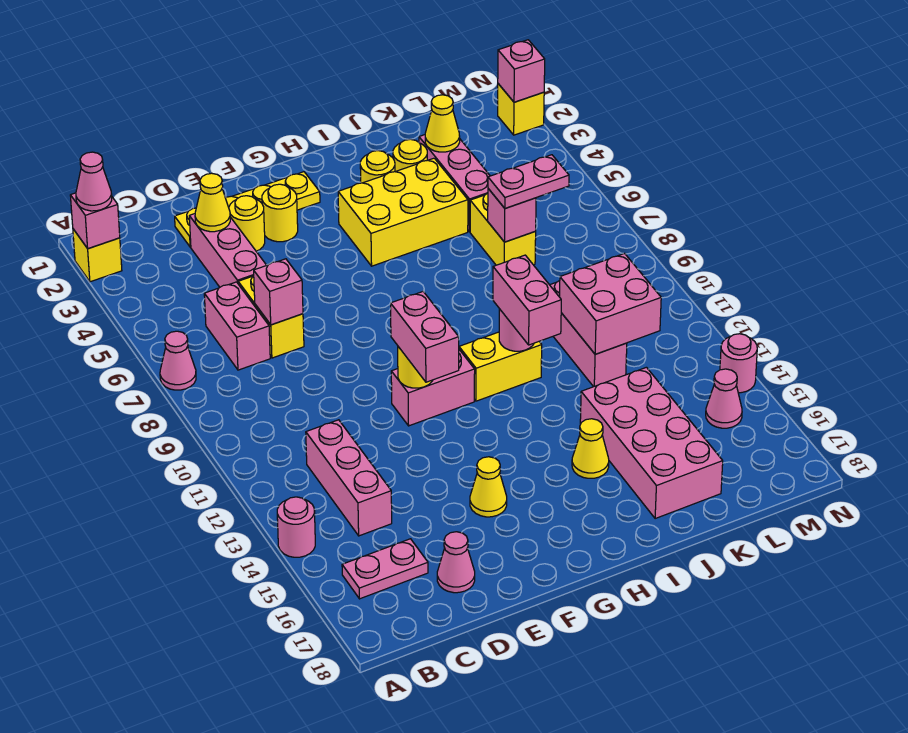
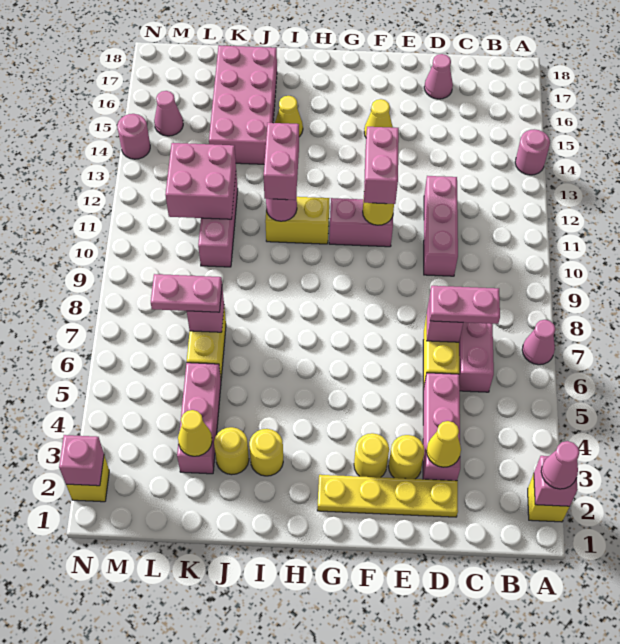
pink 1x2 plate [342,539,428,599] -> pink 1x2 plate moved to [430,286,500,324]
pink 1x3 brick [306,420,392,536] -> pink 1x3 brick moved to [424,176,458,276]
yellow 2x3 brick [338,158,468,266] -> none

